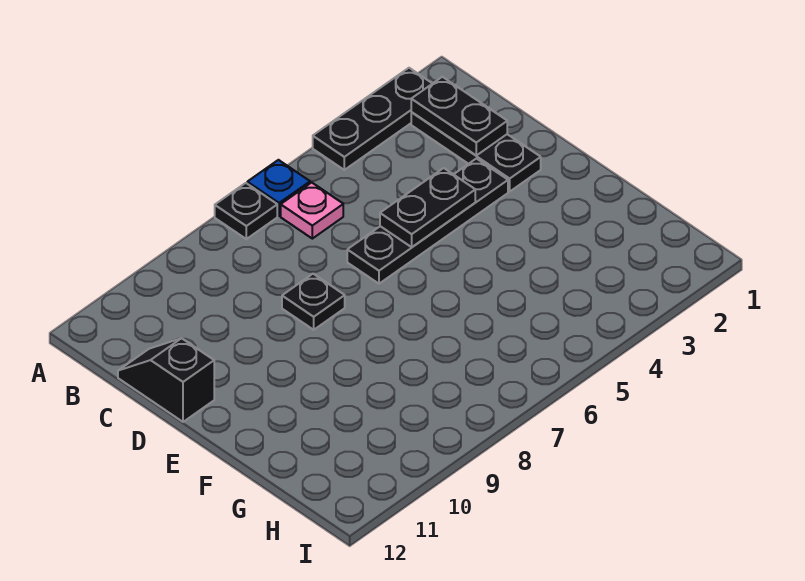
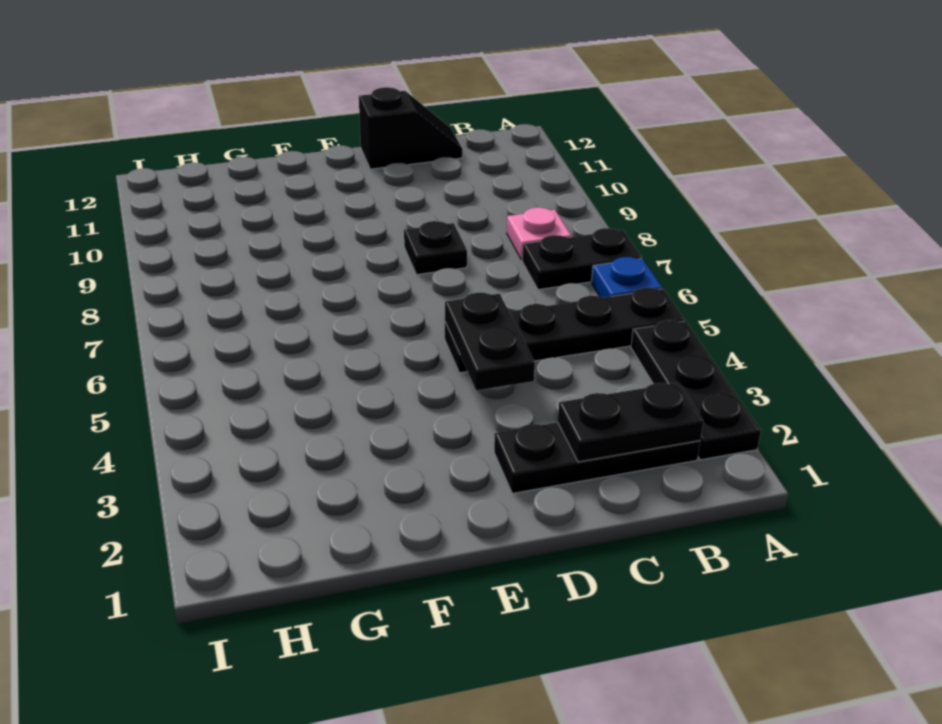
black 1x1 plate [215,183,277,239] -> black 1x2 plate [522,228,642,290]
pink 1x1 plate [281,183,343,239] -> pink 1x1 plate moved to [507,208,571,260]
black 1x4 plate [347,159,508,284] -> black 1x4 plate turned to [445,288,684,373]

